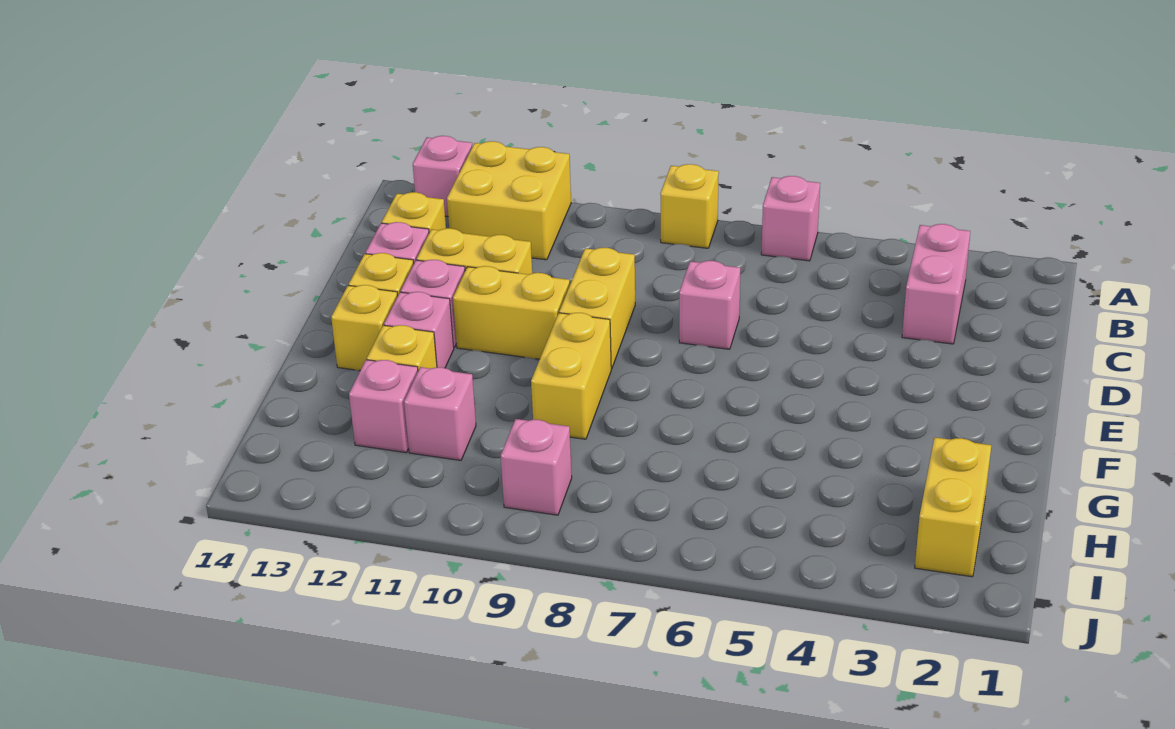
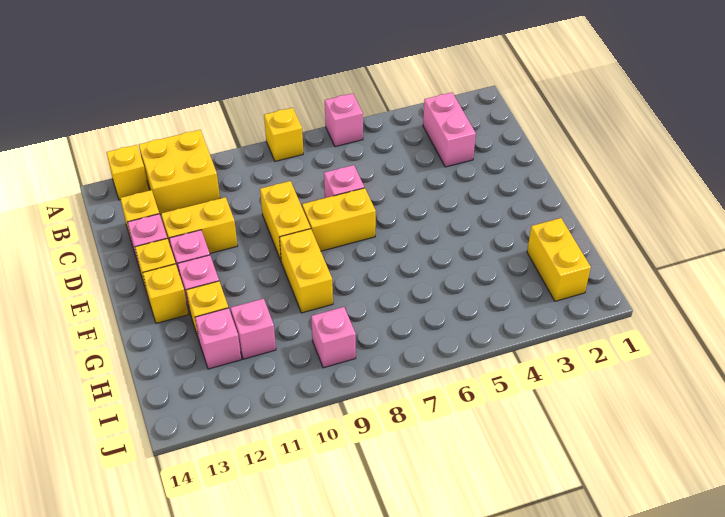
pink 1x1 brick [413,136,472,217] -> yellow 1x1 brick [106,145,149,200]
yellow 1x2 brick [453,266,570,359] -> yellow 1x2 brick moved to [302,188,376,251]

